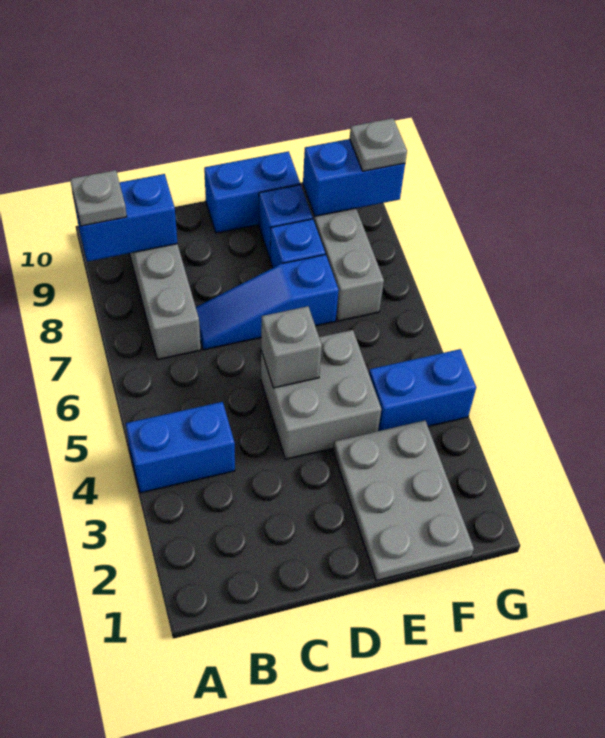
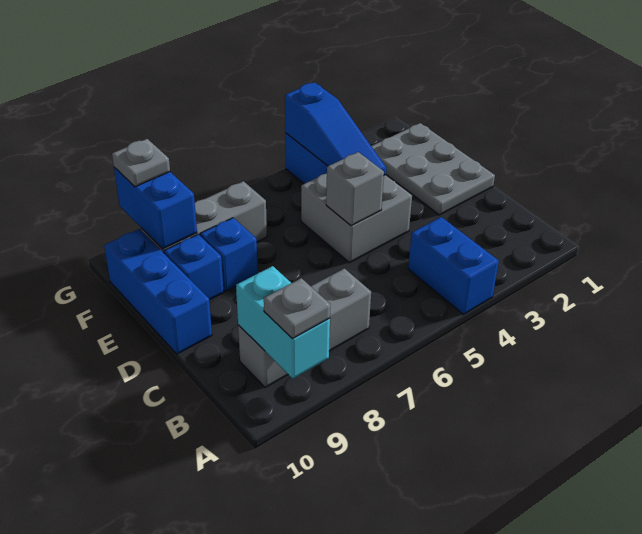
blue 1x2 brick [73,174,177,262] -> cyan 1x2 brick [236,266,330,378]
blue 1x3 slope [196,255,339,350] -> blue 1x3 slope moved to [285,82,386,175]
blue 1x2 brick [204,151,300,233] -> blue 1x3 brick [104,229,212,354]
grey 2x3 plate [333,421,474,581] -> grey 2x3 plate turned to [371,123,495,215]

